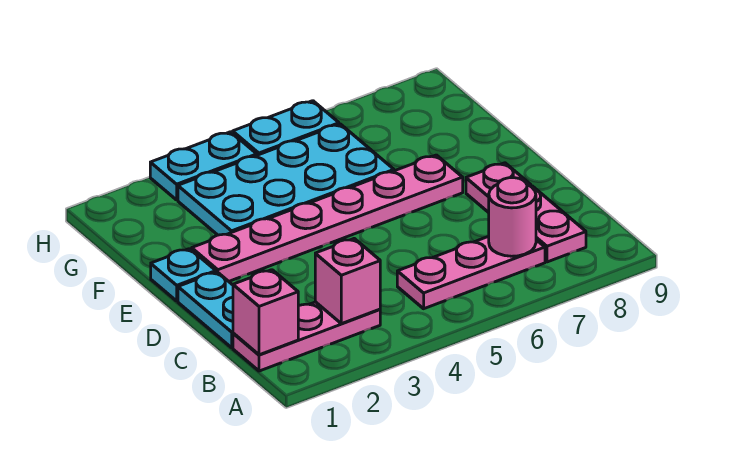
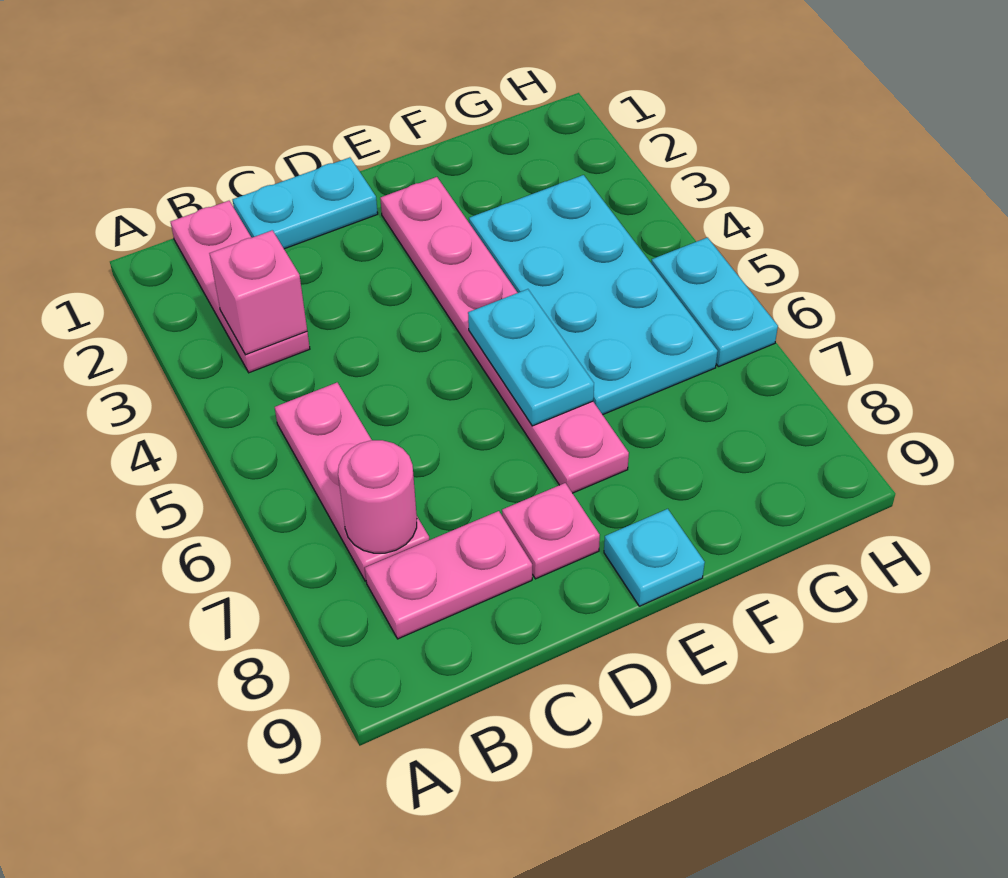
pink 1x1 brick [233,270,298,355] -> none
cyan 1x1 plate [151,249,216,301] -> cyan 1x1 plate moved to [604,509,705,606]
cyan 1x2 plate [150,132,257,200] -> cyan 1x2 plate moved to [468,289,594,426]

